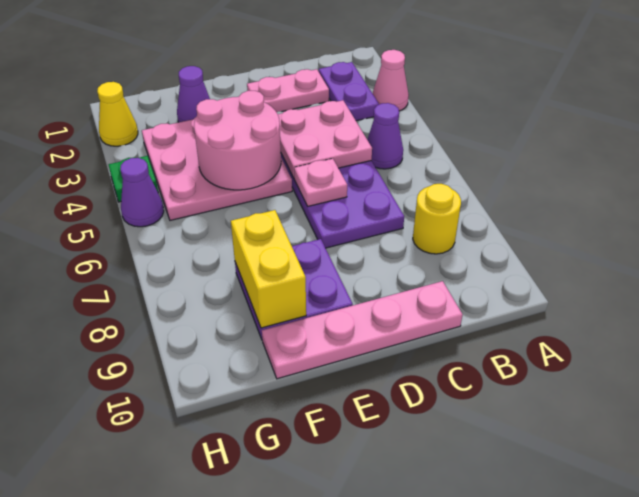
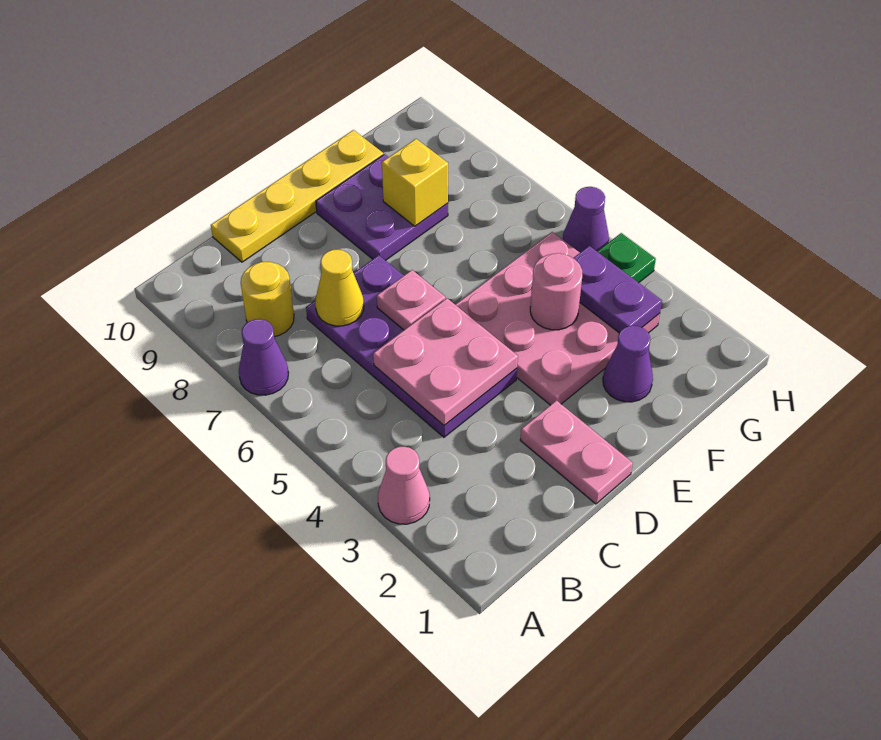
purple 1x2 plate [319,62,379,121] -> purple 1x2 plate moved to [573,246,662,333]
purple 1x1 cone [367,103,403,169] -> purple 1x1 cone moved to [239,319,288,395]
pink 1x2 plate [247,69,329,112] -> pink 1x2 plate turned to [520,401,633,504]
pink 1x4 plate [262,281,463,379] -> yellow 1x4 plate [211,130,383,262]
pink 2x2 round brick [194,91,281,190] -> pink 1x1 round brick [530,253,582,330]
yellow 1x2 brick [231,210,306,328] -> yellow 1x1 brick [382,139,448,226]
yellow 1x1 cone [97,82,138,146] -> yellow 1x1 cone moved to [315,250,364,326]

